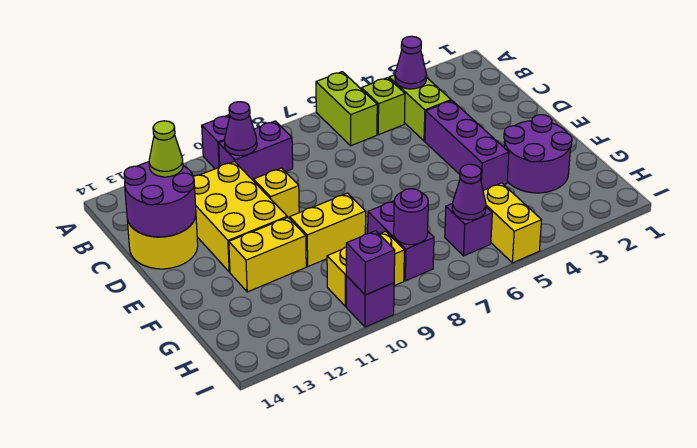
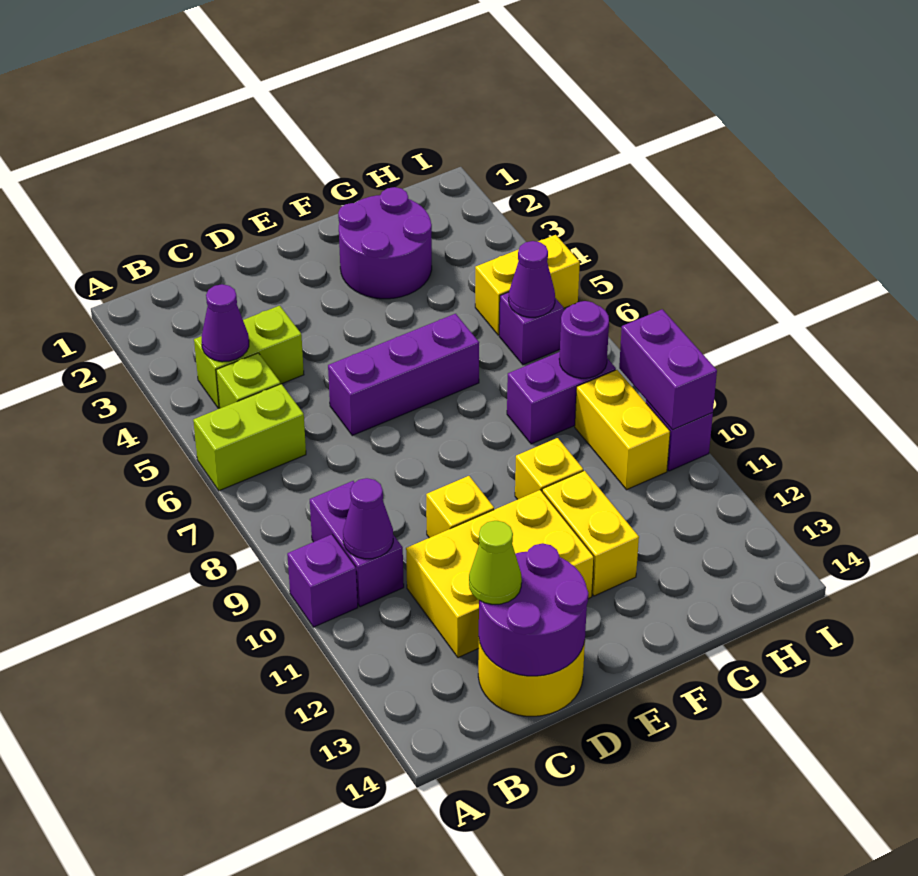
purple 1x3 brick [425,101,509,190] -> purple 1x3 brick moved to [328,314,479,435]
yellow 1x2 brick [290,193,366,266] -> yellow 1x1 brick [515,438,583,500]
purple 1x1 brick [346,231,395,295] -> purple 1x2 brick [619,309,717,430]

